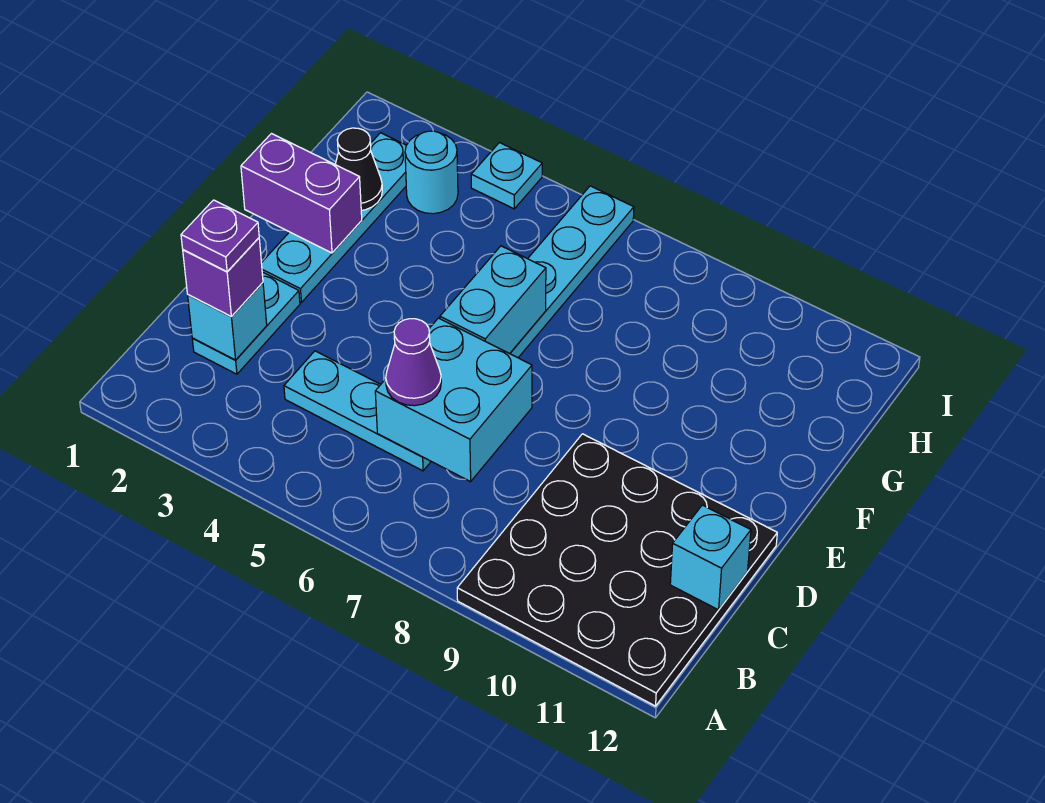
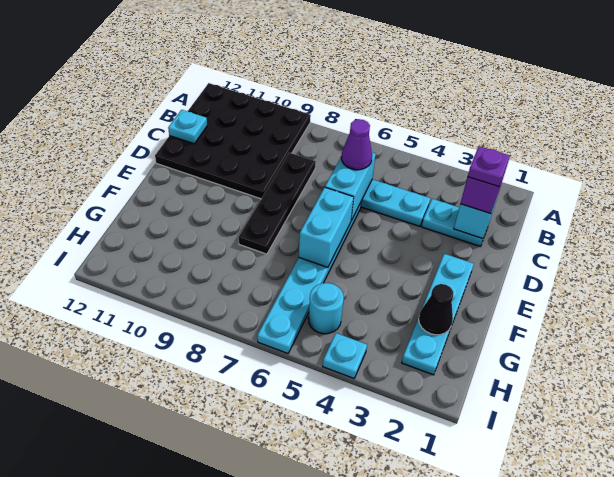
cyan 1x2 plate [192,272,300,374] -> cyan 1x2 plate turned to [422,199,489,246]
cyan 2x2 brick [375,318,532,482] -> cyan 1x2 brick [325,152,376,220]
none -> black 1x4 plate [239,153,316,254]
cyan 1x1 brick [670,505,751,610] -> cyan 1x1 plate [168,110,207,144]
purple 1x2 brick [241,134,362,253] -> none
cyan 1x1 round brick [405,131,458,214] -> cyan 1x1 round brick moved to [308,283,344,334]

